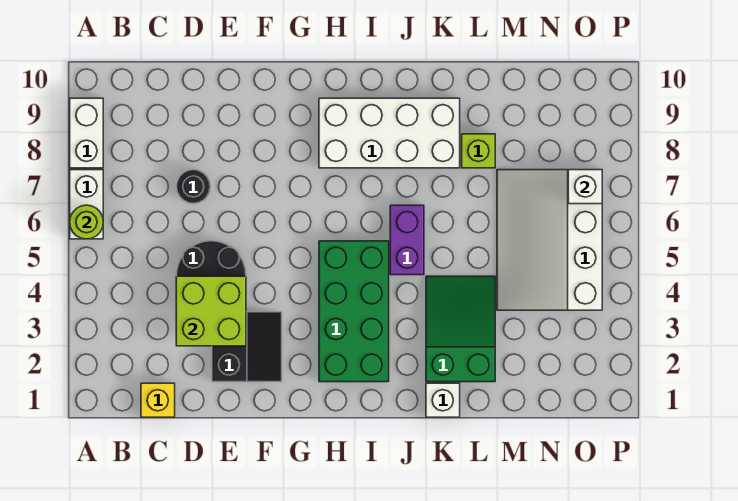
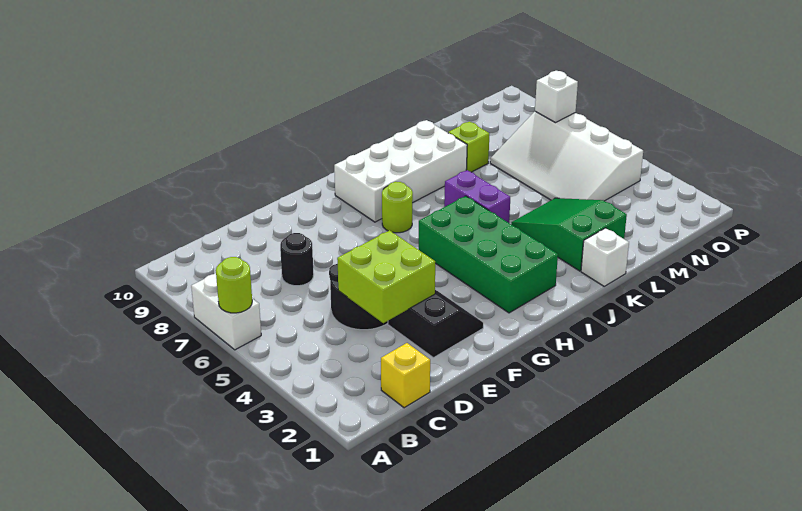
white 1x2 brick [70,98,103,168] -> none
none -> lime 1x1 round brick [382,182,413,233]

